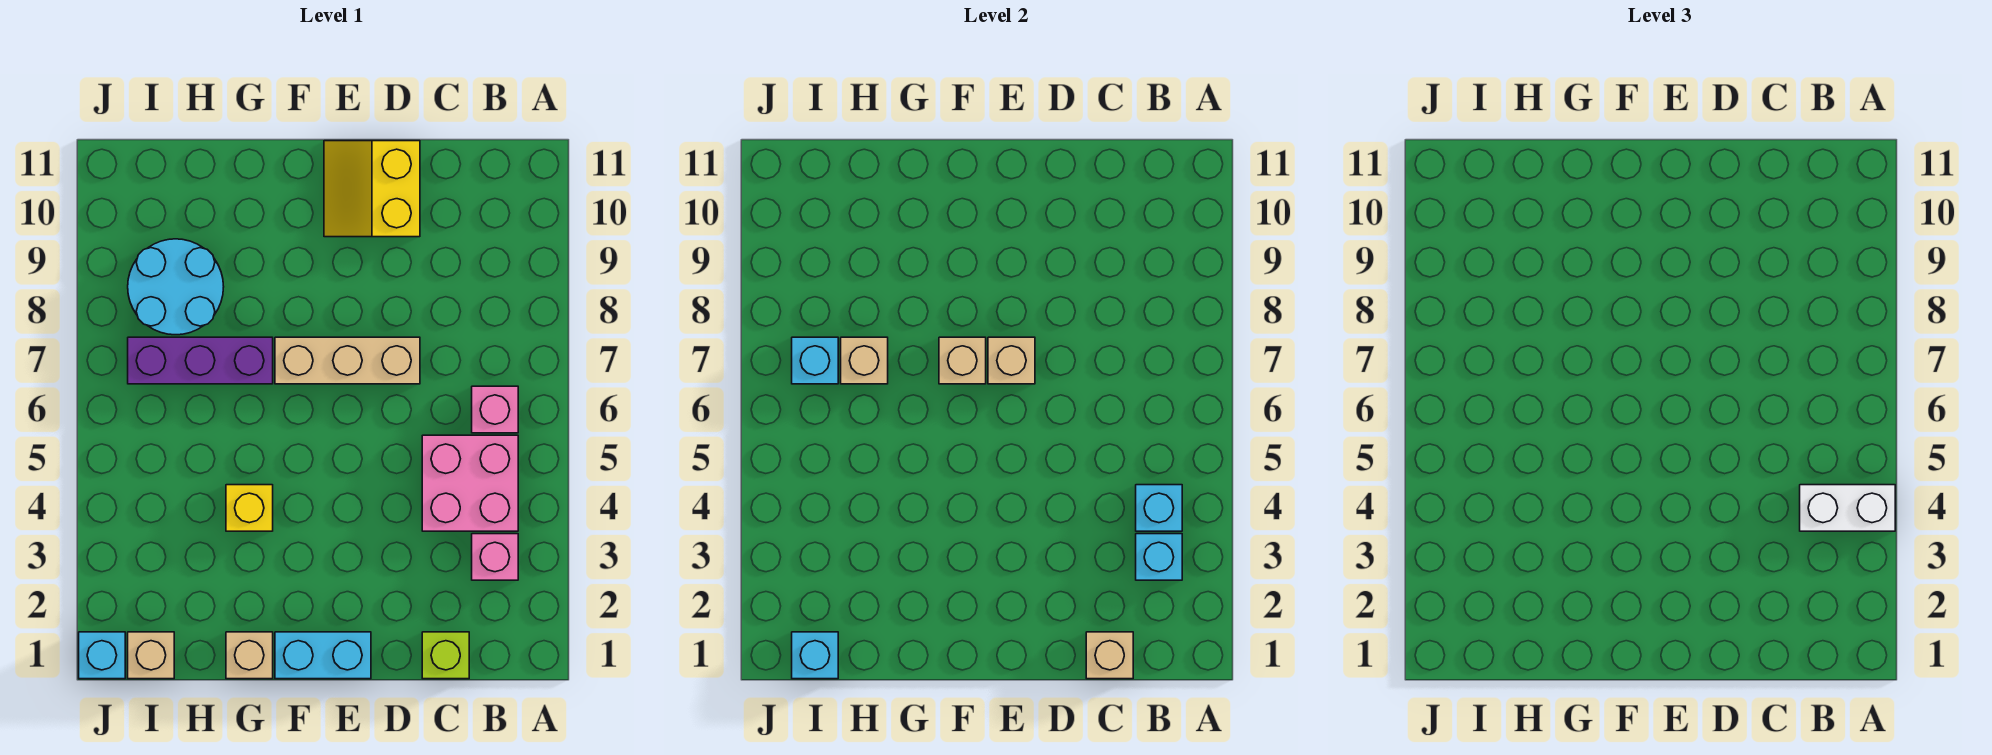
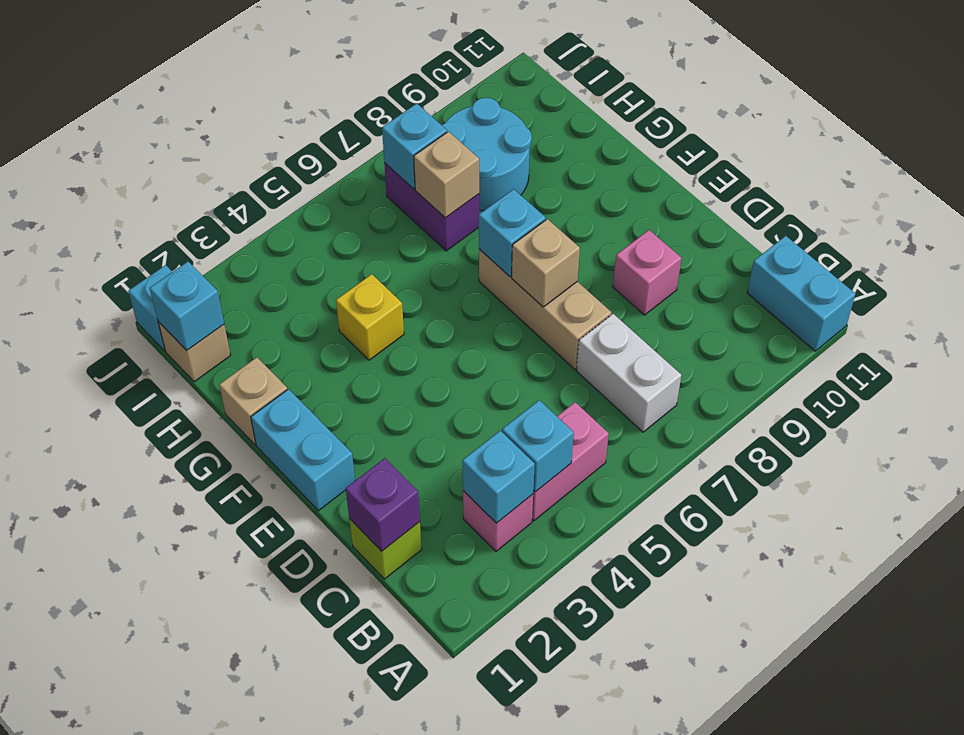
white 1x2 brick [1800,485,1895,531] -> white 1x2 brick moved to [577,314,681,432]
none -> cyan 1x2 brick [747,236,855,351]
pink 2x2 brick [422,435,518,531] -> pink 1x2 brick [532,402,609,521]
pink 1x1 brick [472,386,518,433] -> pink 1x1 brick moved to [613,230,681,315]
tan 1x1 brick [1086,632,1133,679] -> purple 1x1 brick [346,458,420,551]
yellow 2x2 slope [324,141,420,237] -> none
tan 1x1 brick [939,337,986,384] -> cyan 1x1 brick [479,189,546,277]
purple 1x3 brick [128,337,273,384] -> purple 1x2 brick [384,163,479,251]

